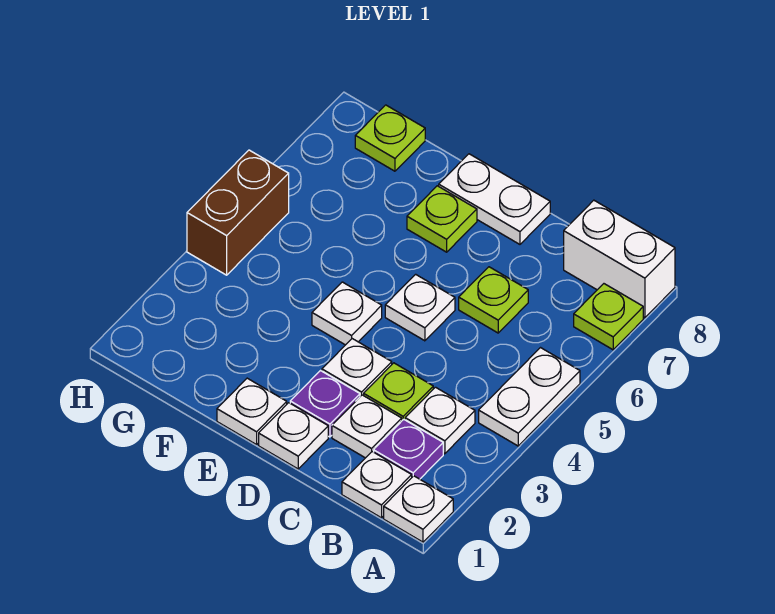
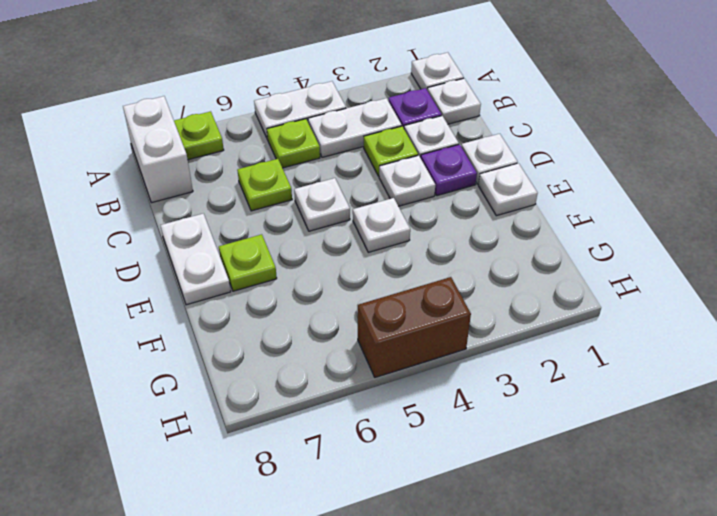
white 1x1 plate [405,387,475,454] -> white 1x2 plate [308,98,402,157]
lime 1x1 plate [355,105,425,171] -> lime 1x1 plate moved to [267,119,320,168]

